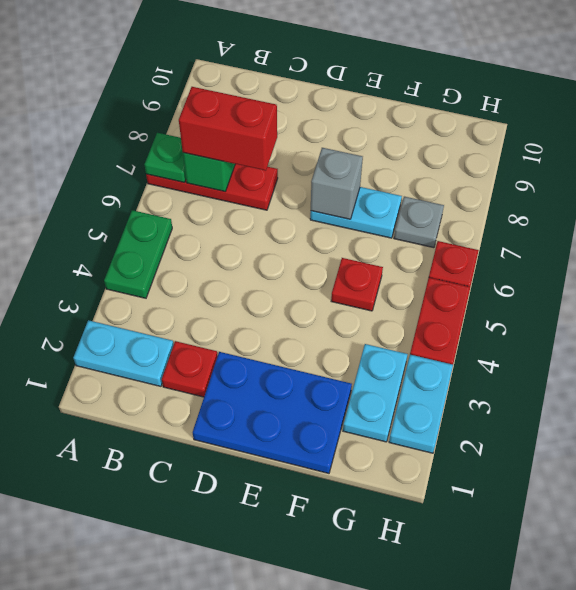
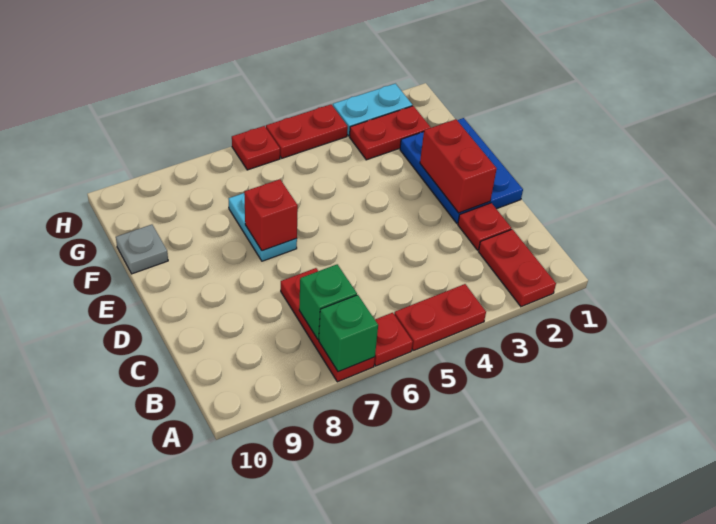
cyan 1x2 plate [73,320,174,386] -> red 1x2 plate [478,229,556,307]
green 1x2 plate [104,210,172,298] -> red 1x2 plate [394,284,486,351]
green 1x1 plate [144,133,186,182] -> green 1x1 brick [319,295,378,372]
red 1x2 brick [179,87,277,171] -> red 1x2 brick moved to [420,119,497,213]
grey 1x1 brick [311,148,363,219] -> red 1x1 brick [244,179,298,251]
red 1x1 plate [331,258,383,311] -> red 1x1 plate moved to [374,313,413,366]
cyan 1x2 plate [343,344,408,442] -> red 1x2 plate [350,106,431,160]
grey 1x1 plate [394,197,444,248] -> grey 1x1 plate moved to [116,225,168,274]

